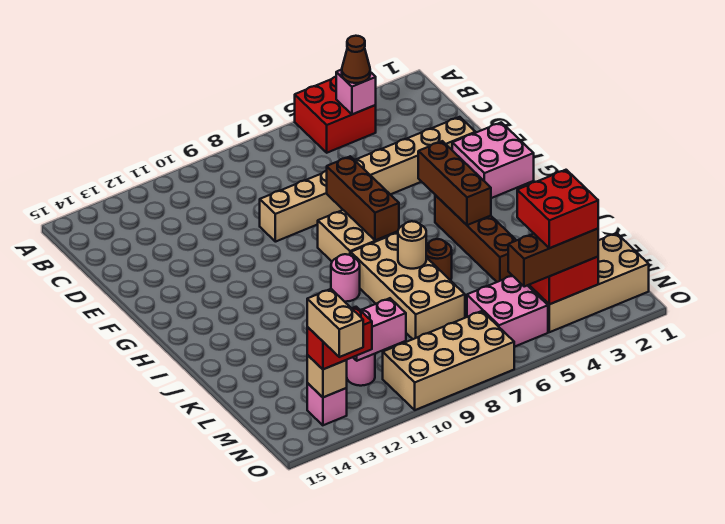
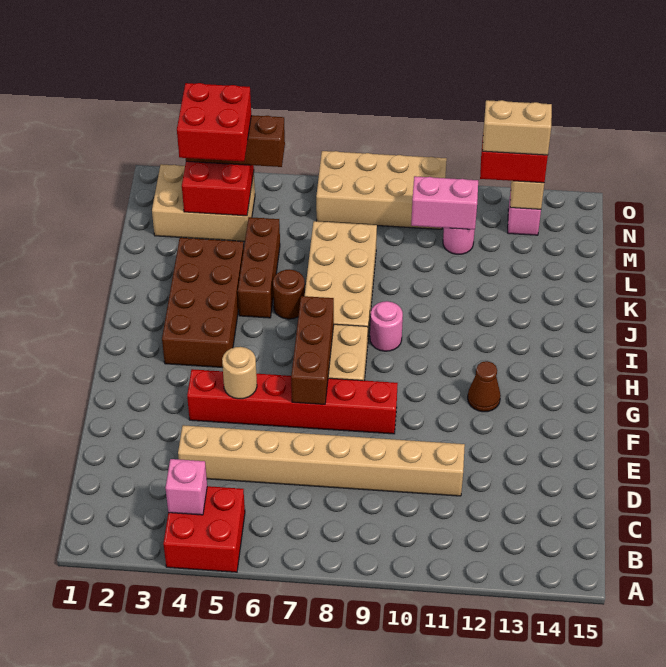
brown 1x1 cone [342,36,370,83] -> brown 1x1 cone moved to [468,361,501,412]
tan 1x8 brick [260,117,475,242] -> tan 1x8 brick moved to [178,425,465,496]
pink 2x2 brick [452,122,534,198] -> none
none -> red 1x6 brick [187,369,398,434]
brown 1x3 brick [418,141,491,225] -> brown 1x3 brick moved to [238,217,280,318]
brown 1x4 brick [435,195,516,282] -> brown 2x4 brick [162,238,244,368]
tan 1x1 round brick [398,221,426,269] -> tan 1x1 round brick moved to [222,347,257,399]
tan 2x4 brick [528,233,649,332] -> tan 2x3 brick [152,164,255,241]
pink 2x2 brick [467,276,548,347] -> none
tan 1x2 brick [307,289,363,357] -> tan 1x2 brick turned to [482,100,552,155]

